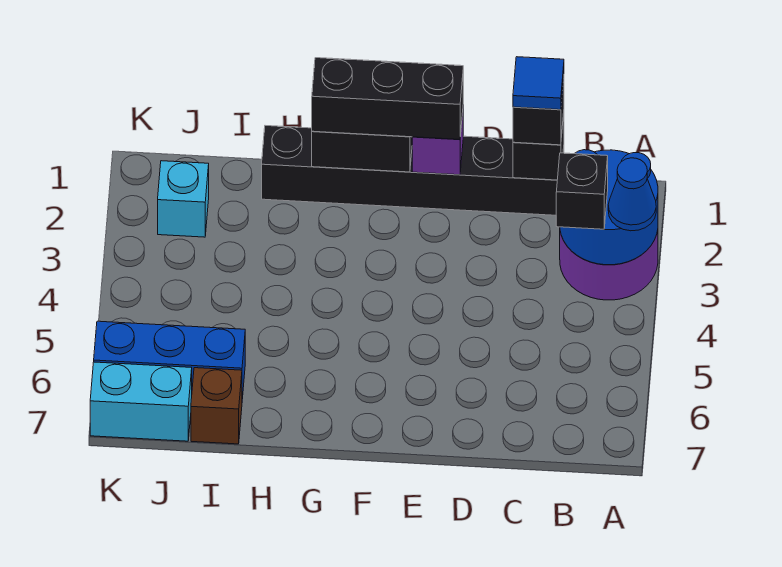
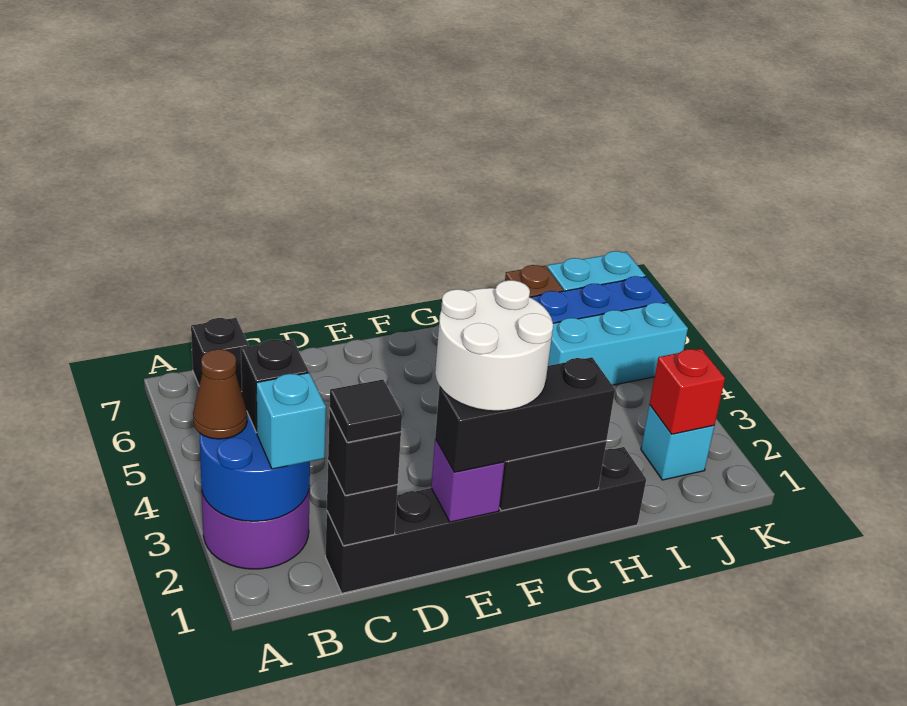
blue 1x1 cone [608,158,656,231] -> brown 1x1 cone [193,349,247,439]
none -> cyan 1x1 brick [256,373,326,469]
none -> black 1x1 brick [191,318,249,391]
blue 1x1 tile [513,57,564,110] -> black 1x1 tile [330,380,402,442]
none -> white 2x2 round brick [435,280,553,411]
none -> cyan 1x3 brick [548,302,688,385]
none -> red 1x1 brick [650,349,725,434]

